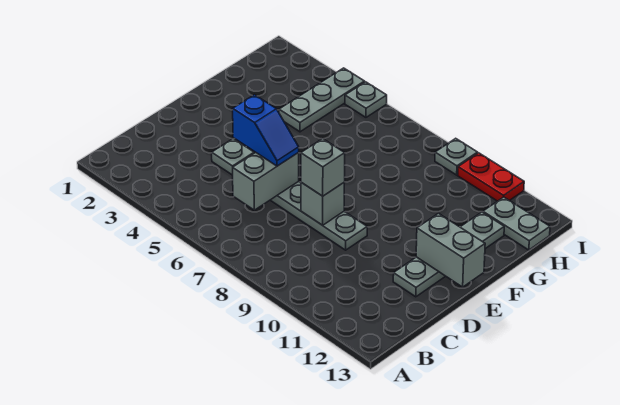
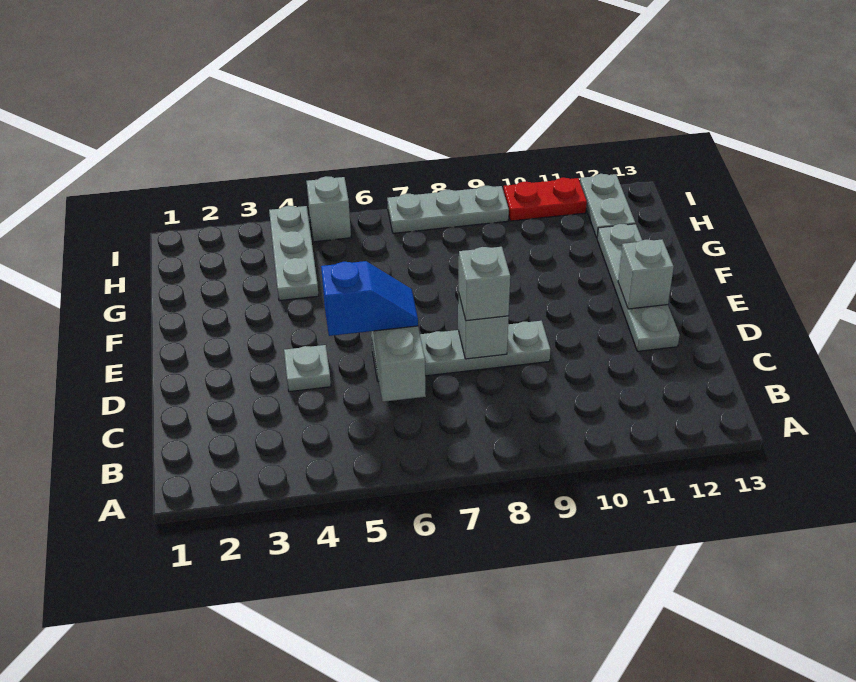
grey 1x2 brick [416,213,485,287] -> grey 1x1 brick [618,240,674,309]
grey 1x2 plate [483,197,550,250] -> grey 1x2 plate turned to [580,174,635,238]
grey 1x1 plate [345,82,387,117] -> grey 1x1 brick [306,176,351,242]
grey 1x1 plate [435,138,478,175] -> grey 1x3 plate [387,186,509,233]

